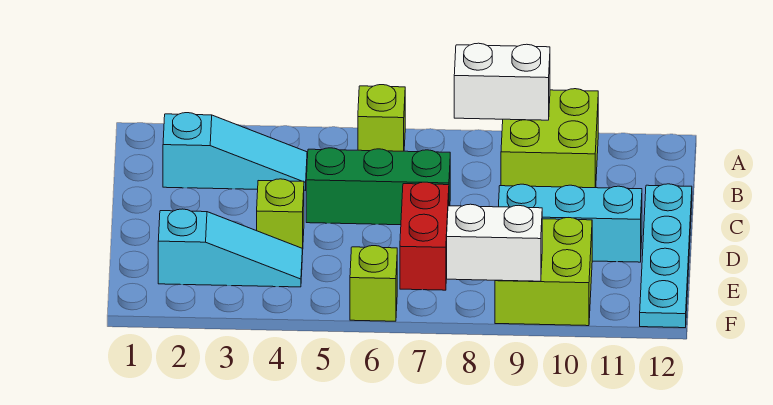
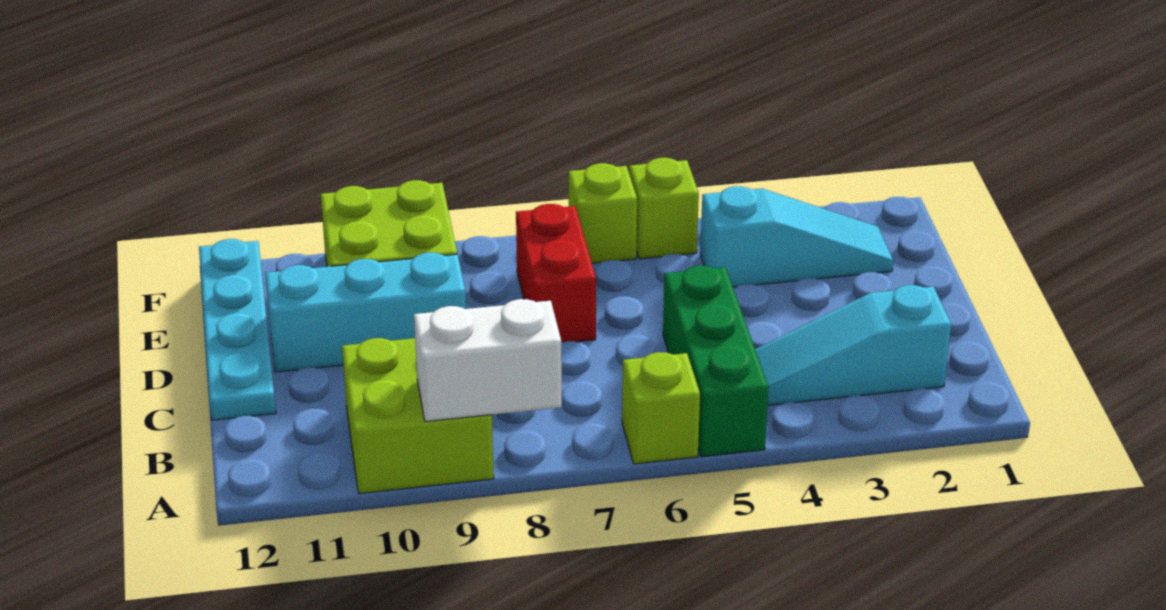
green 1x3 brick [306,148,450,225] -> green 1x3 brick turned to [663,266,769,457]
lime 1x1 brick [257,179,304,255] -> lime 1x1 brick moved to [629,158,699,259]
cyan 1x3 slope [158,209,302,287] -> cyan 1x3 slope turned to [700,186,893,287]
white 1x2 brick [447,204,542,281] -> none

